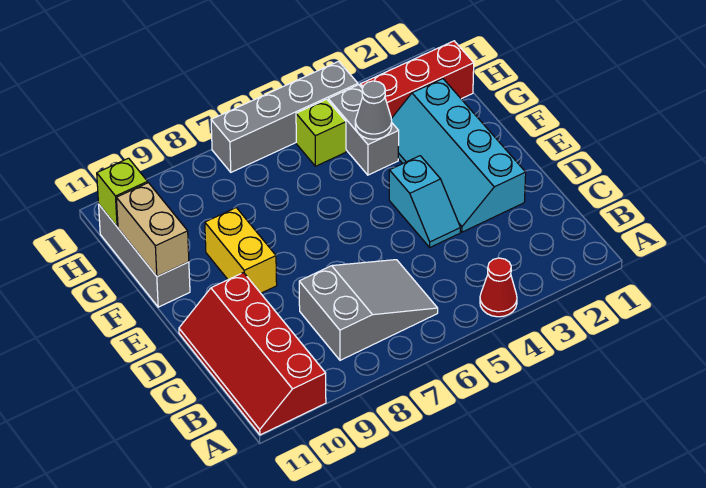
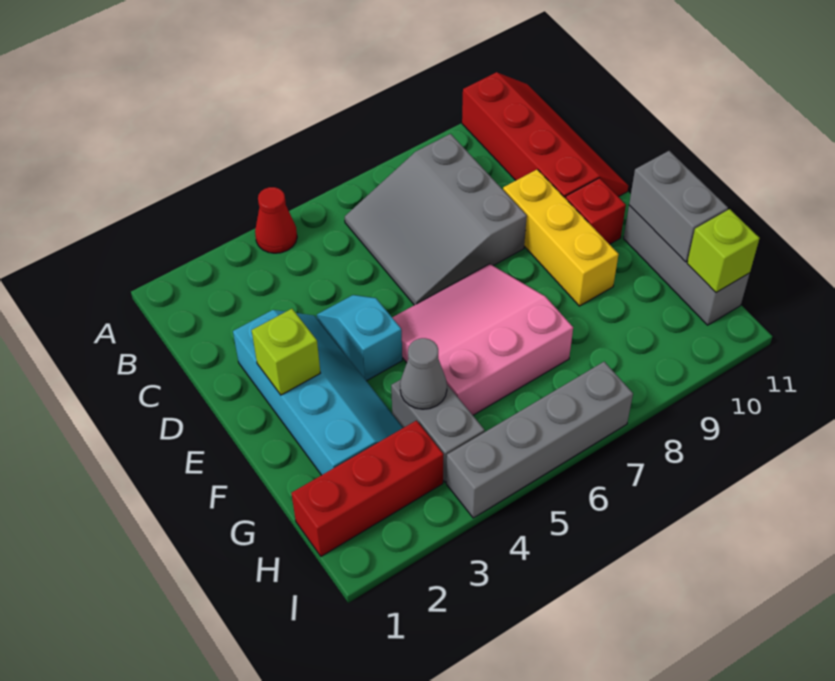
grey 2x3 slope [299,260,438,360] -> grey 3x3 slope [345,134,527,305]
none -> pink 3x3 slope [392,264,573,415]
yellow 1x2 brick [205,208,277,293] -> yellow 1x3 brick [503,169,619,306]
none -> red 1x1 brick [566,178,626,244]
tan 1x2 brick [116,183,189,276] -> grey 1x2 brick [629,151,728,262]
lime 1x1 brick [296,99,346,166] -> lime 1x1 brick moved to [252,309,320,395]

